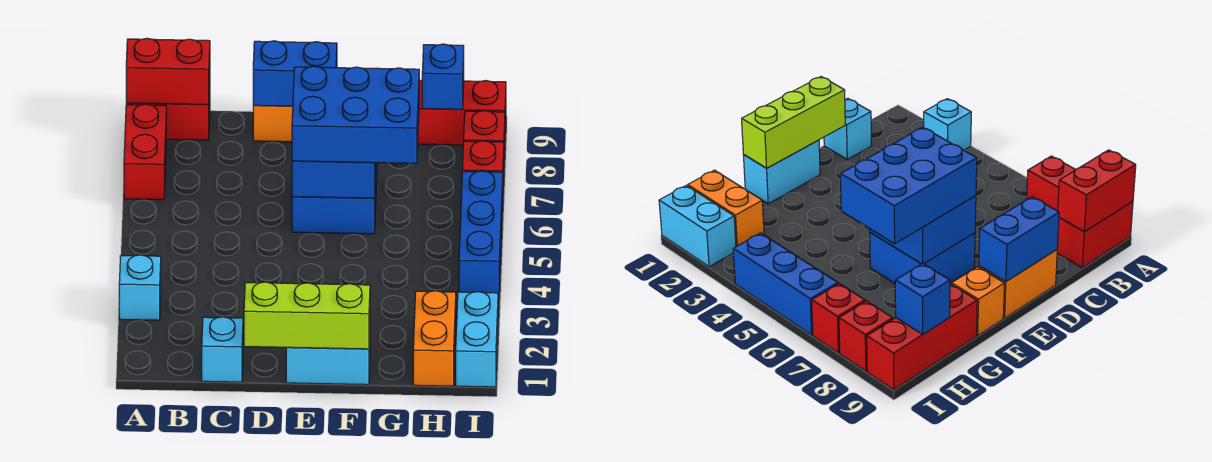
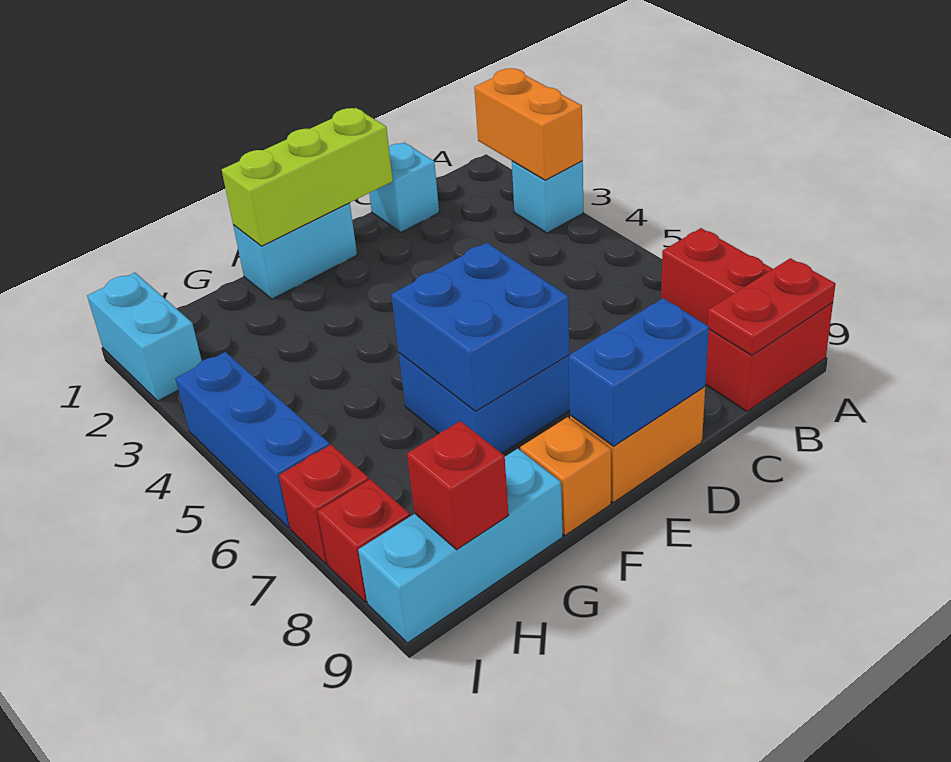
red 1x2 brick [126,38,210,104] -> red 1x2 plate [707,258,835,355]
blue 2x3 brick [292,66,419,163] -> none
red 1x3 brick [418,80,506,145] -> cyan 1x3 brick [358,449,563,643]
orange 1x2 brick [413,291,456,386] -> orange 1x2 brick moved to [474,68,583,180]
blue 1x1 brick [422,44,464,109] -> red 1x1 brick [407,421,509,550]

